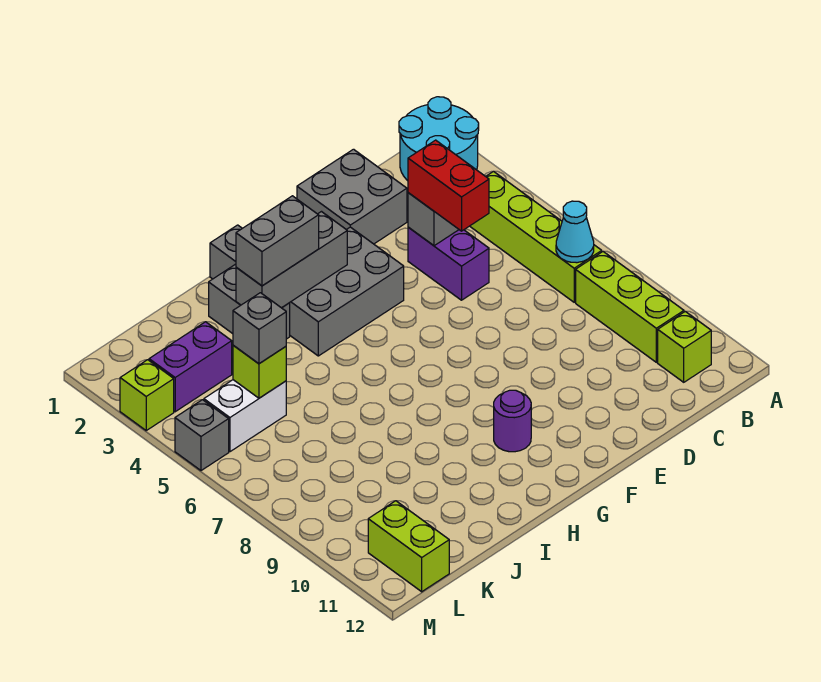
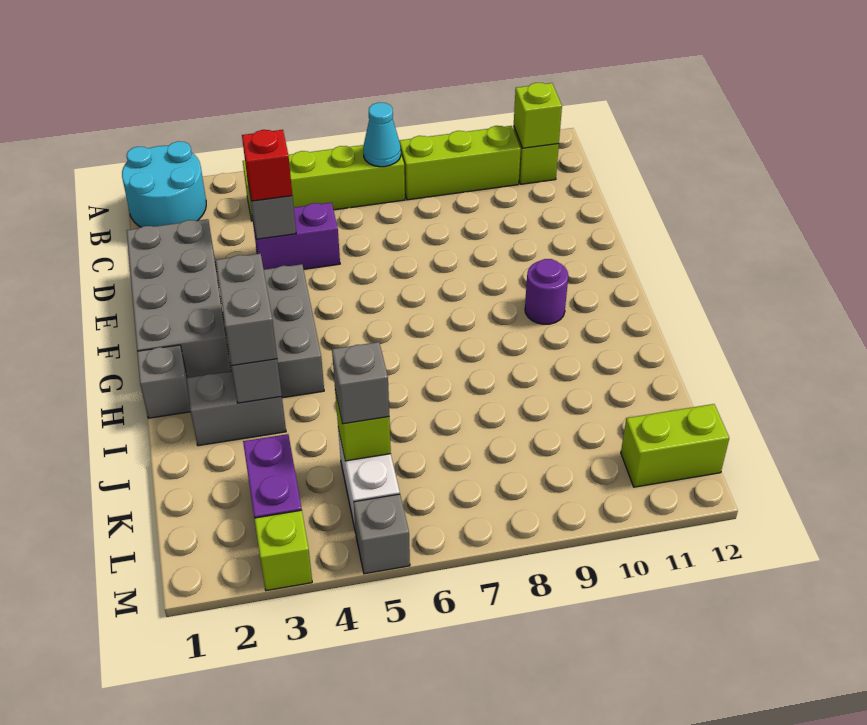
none -> lime 1x1 brick [514,83,562,148]
grey 2x2 brick [297,149,407,244] -> grey 2x4 brick [127,219,231,378]
red 1x2 brick [408,140,489,231] -> red 1x1 brick [242,130,292,201]

